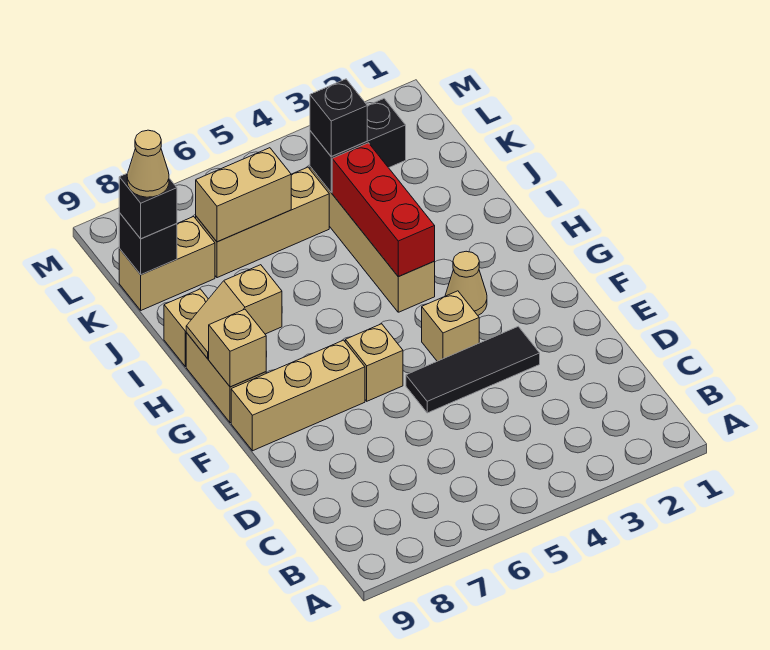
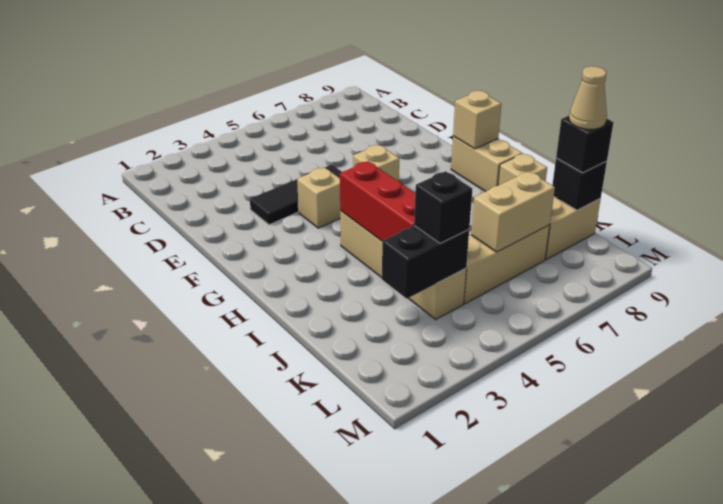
tan 1x3 brick [231,340,365,451] -> none
tan 1x1 cone [445,251,487,315] -> none
tan 1x2 slope [186,265,282,359] -> none

